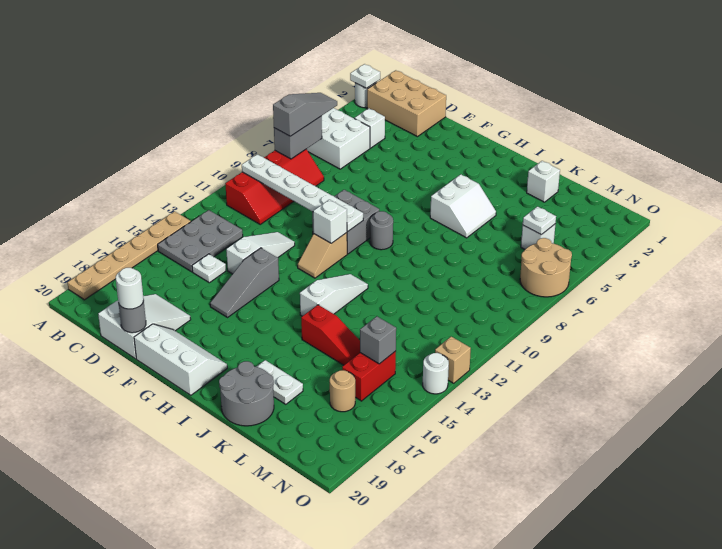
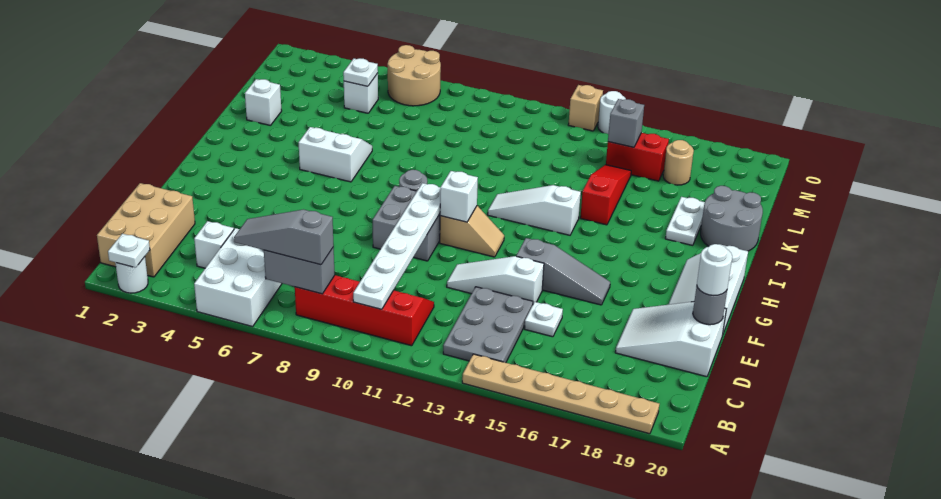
grey 2x3 plate [158,210,243,272] -> grey 2x3 plate turned to [443,287,533,363]

